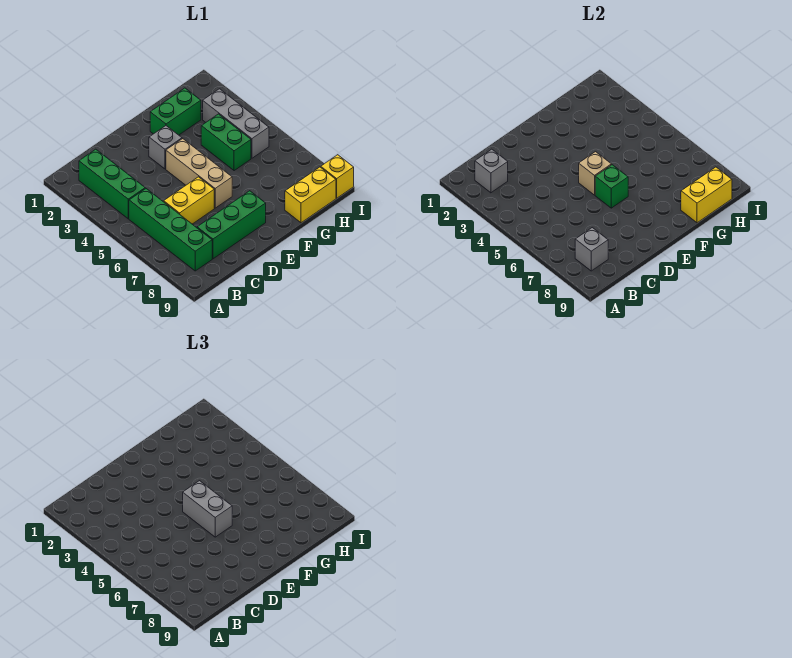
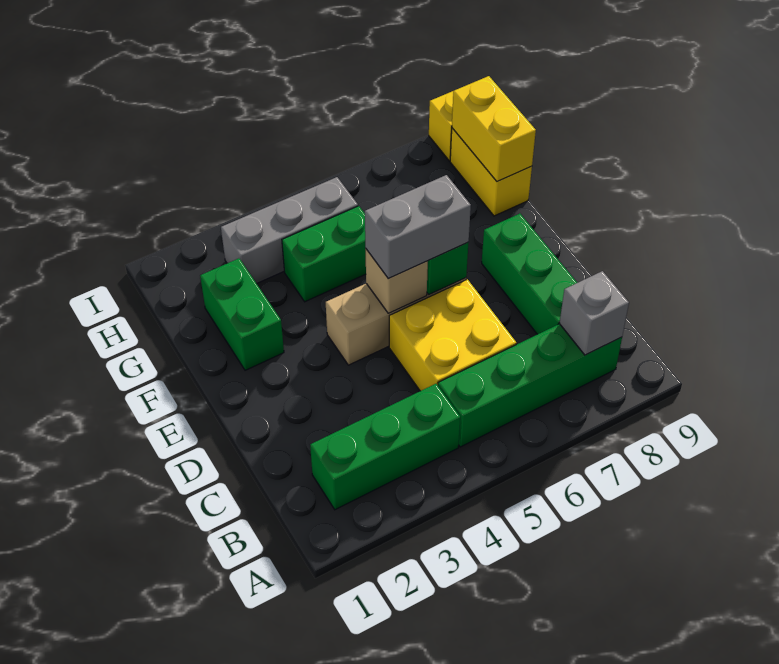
grey 1x1 brick [475,149,508,193] -> none
yellow 1x2 brick [164,177,214,224] -> yellow 2x2 brick [389,279,516,391]
grey 1x1 brick [149,126,182,169] -> none

